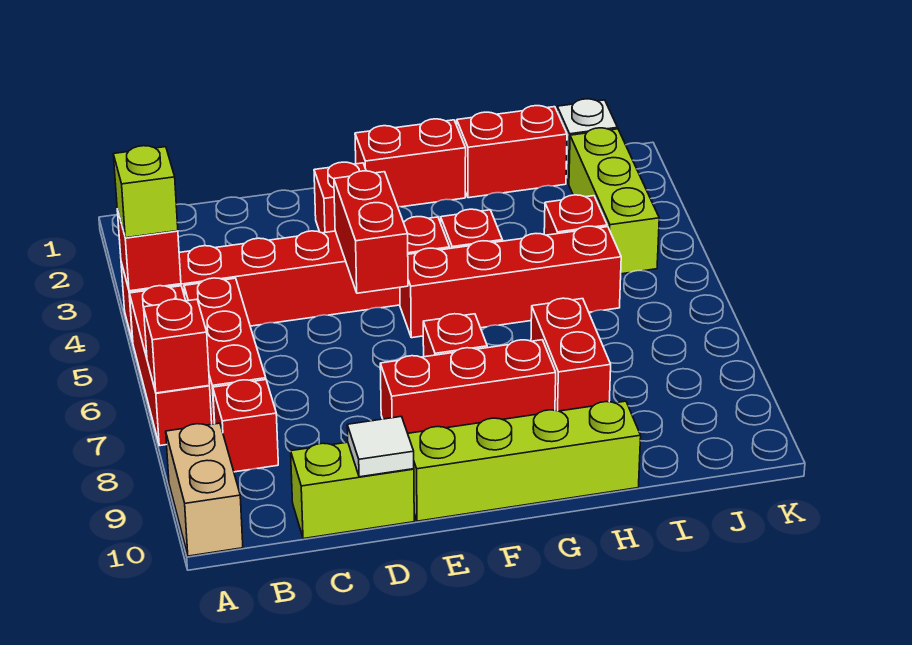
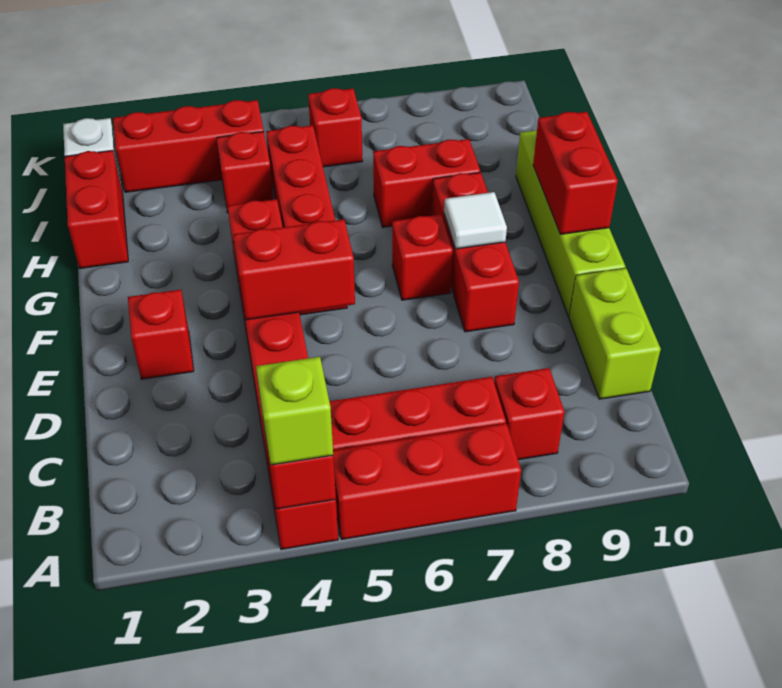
red 1x1 brick [144,299,210,393] -> red 1x1 brick moved to [308,88,362,167]
tan 1x2 brick [166,423,243,556] -> none
white 1x1 tile [347,416,414,477] -> white 1x1 tile moved to [444,192,507,249]
red 1x2 brick [355,119,466,207] -> red 1x2 brick moved to [533,112,618,234]
lime 1x3 brick [569,128,659,274] -> red 1x3 brick [113,100,264,192]

